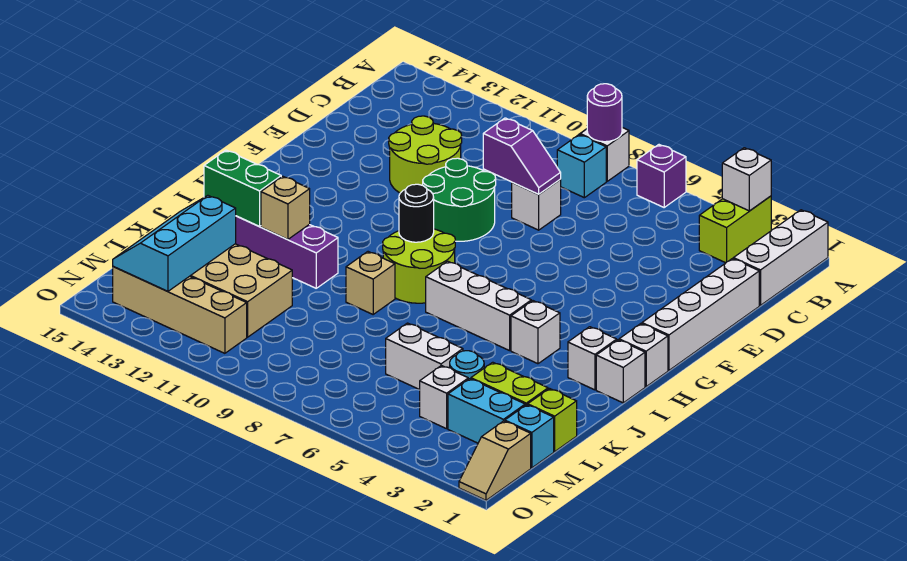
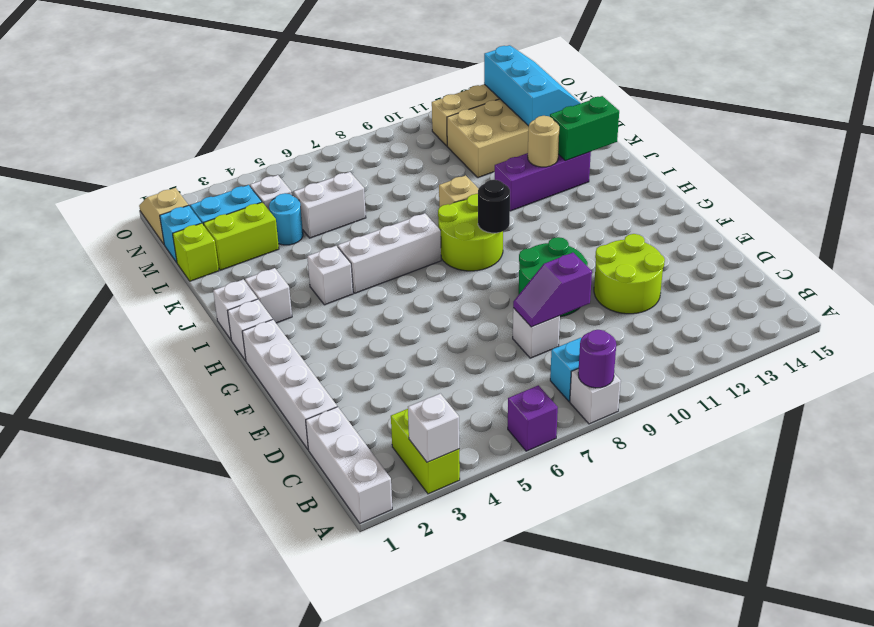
tan 1x1 brick [261,176,310,240] -> tan 1x1 round brick [528,116,559,167]

